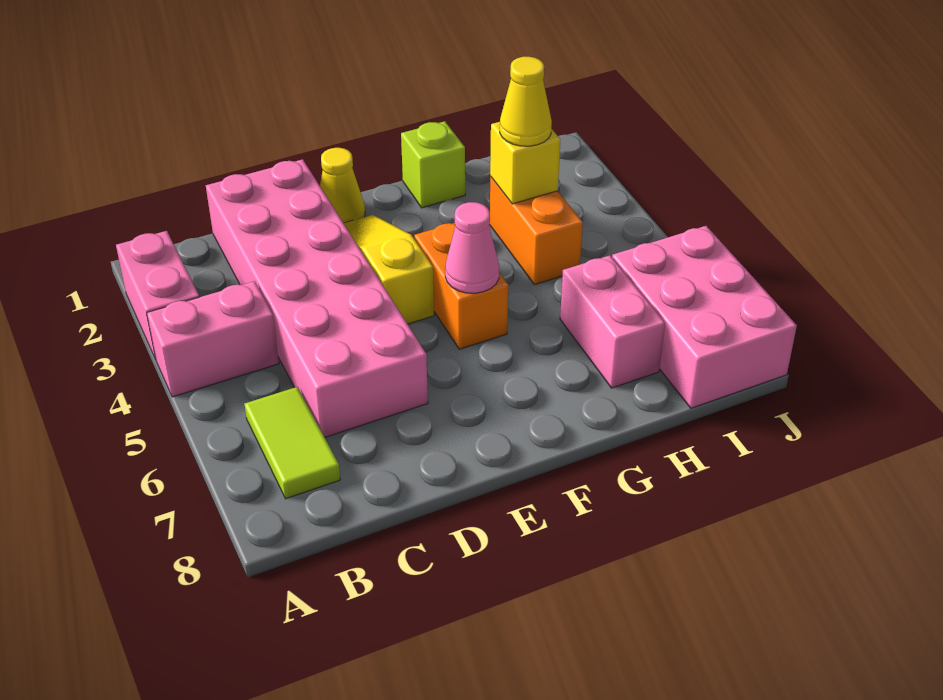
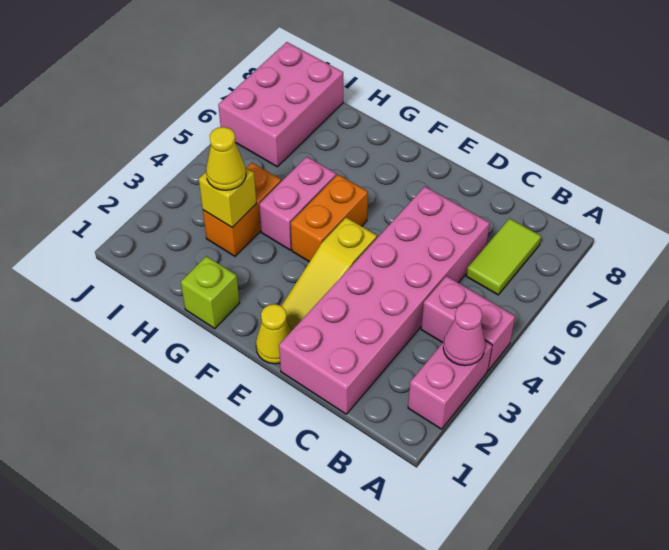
pink 1x1 cone [445,202,499,293] -> pink 1x1 cone moved to [443,303,485,366]
pink 1x2 brick [560,255,665,388] -> pink 1x2 brick moved to [259,157,336,250]

